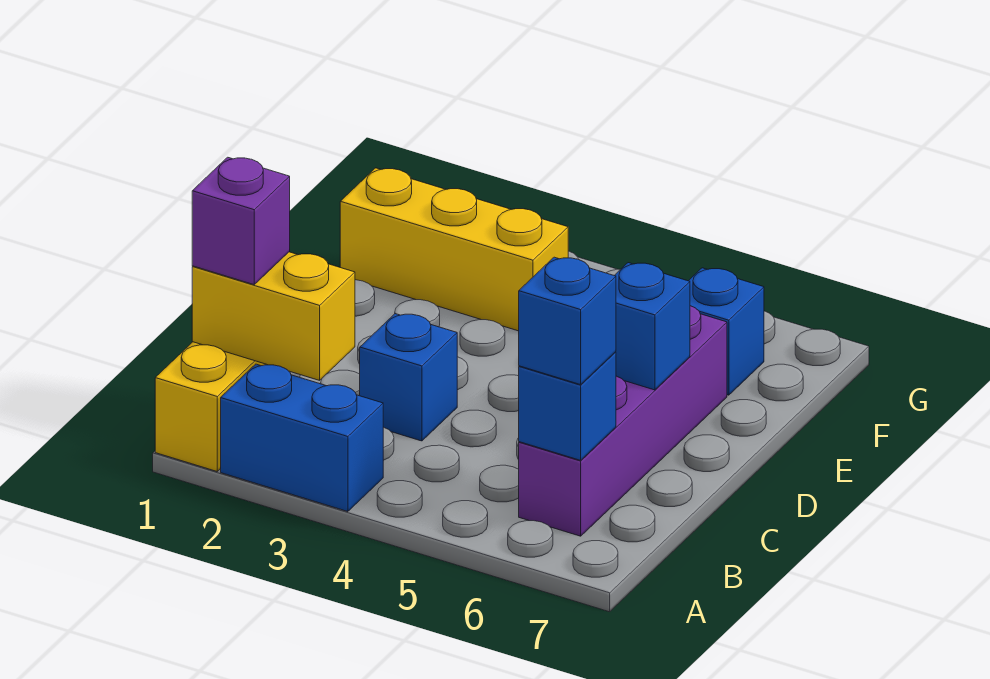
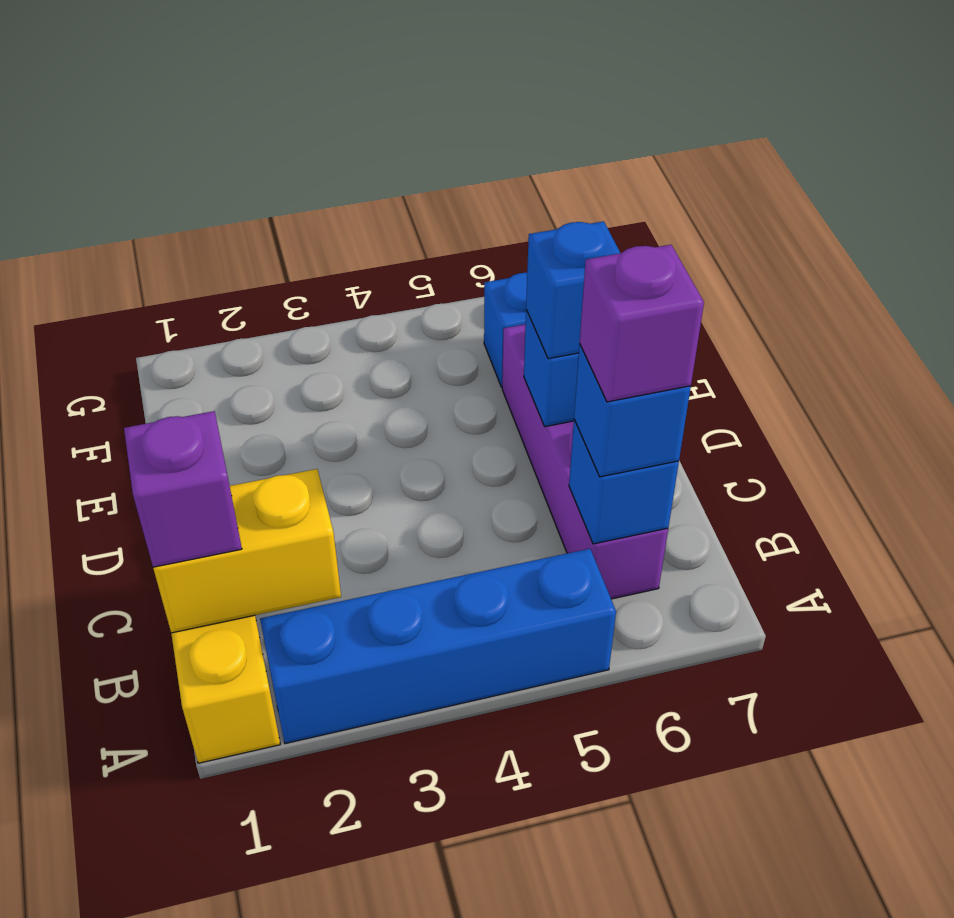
blue 1x2 brick [221,364,383,512] -> blue 1x4 brick [260,549,616,744]
none -> purple 1x1 brick [580,245,704,402]
blue 1x1 brick [360,314,457,441] -> blue 1x1 brick moved to [526,221,620,359]
yellow 1x3 brick [340,168,568,331] -> none

